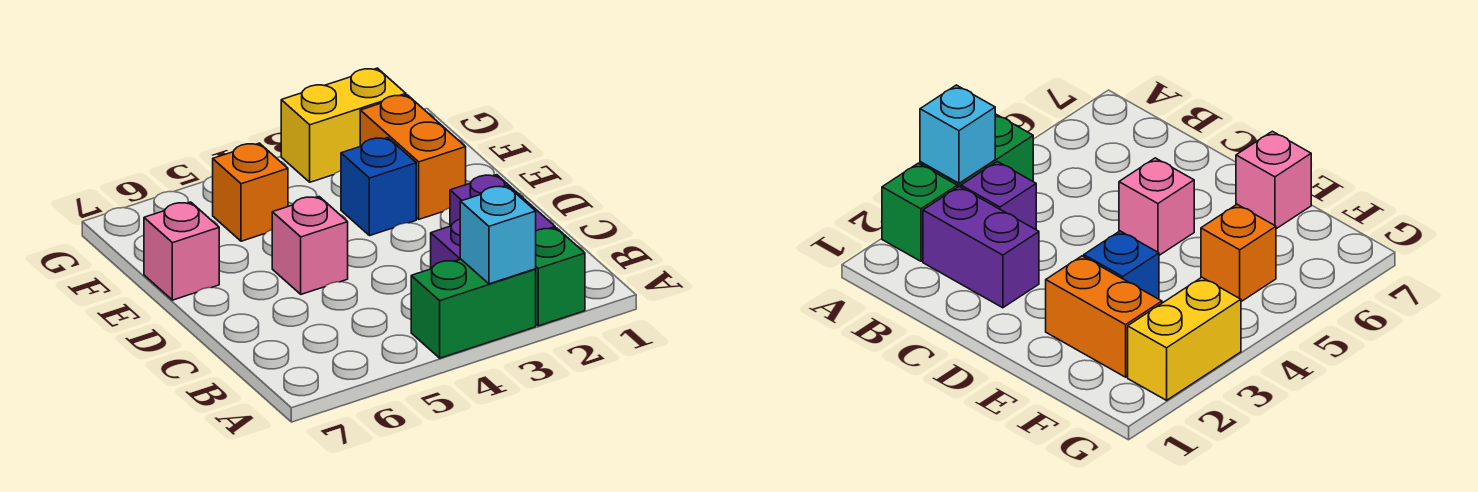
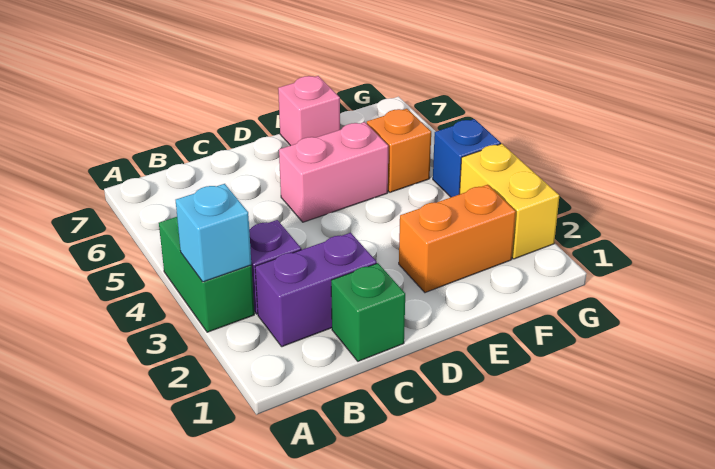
green 1x1 brick [536,228,585,326] -> green 1x1 brick moved to [331,263,405,361]
pink 1x1 brick [272,197,348,294] -> pink 1x2 brick [279,122,388,222]
blue 1x1 brick [341,138,416,236] -> blue 1x1 brick moved to [433,119,501,197]

